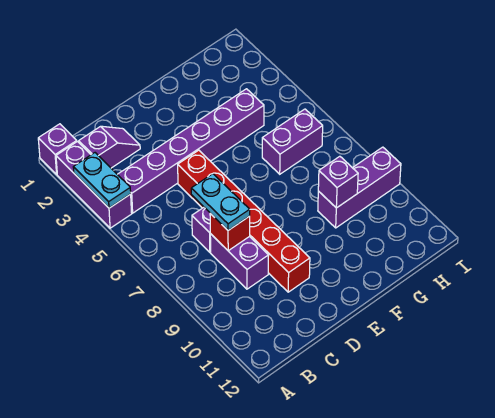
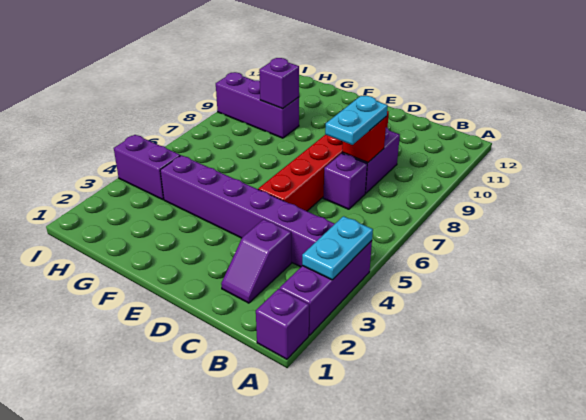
purple 1x2 slope [79,126,140,168] -> purple 1x2 slope turned to [221,219,291,303]
purple 1x2 brick [262,109,323,174] -> purple 1x2 brick moved to [114,135,180,200]

